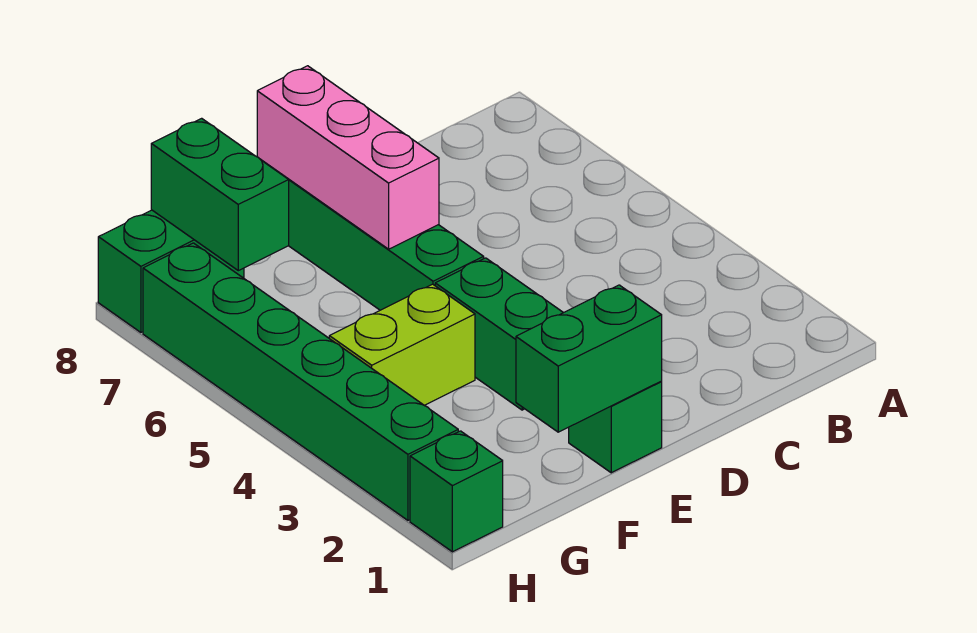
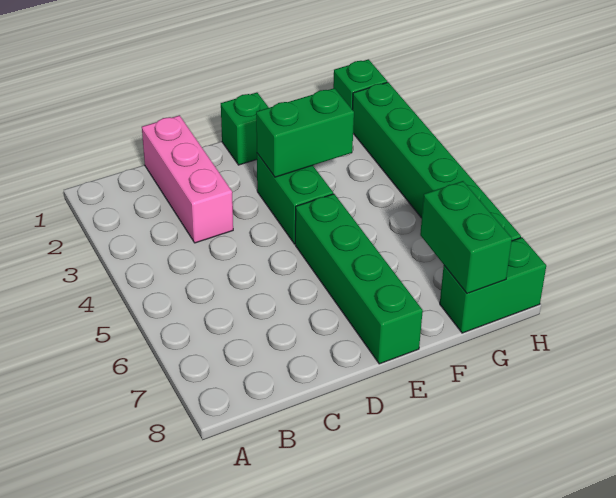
green 1x2 brick [516,285,662,432] -> green 1x2 brick moved to [256,88,354,177]
pink 1x3 brick [257,66,439,249] -> pink 1x3 brick moved to [142,115,233,243]
lime 1x2 brick [329,284,475,405] -> none

